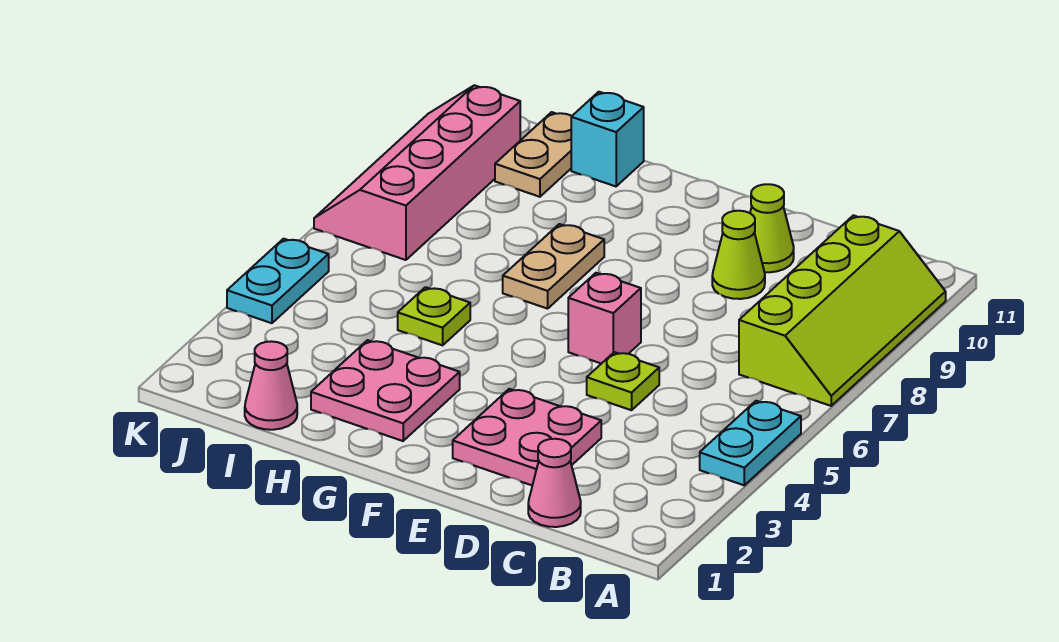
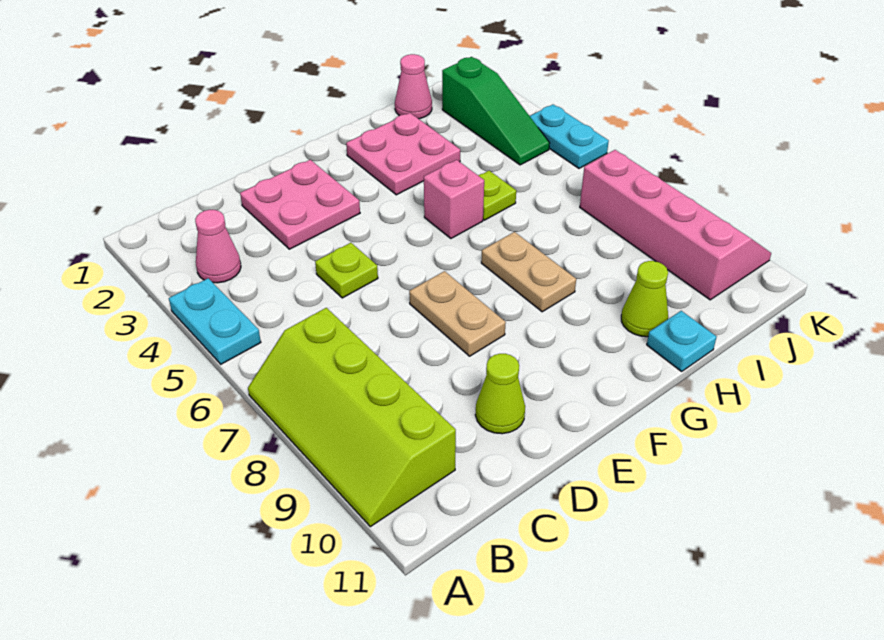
pink 1x1 cone [528,439,581,527] -> pink 1x1 cone moved to [195,210,241,283]
lime 1x1 cone [712,211,765,299] -> lime 1x1 cone moved to [621,261,668,337]
pink 1x1 brick [568,273,641,364] -> pink 1x1 brick moved to [424,160,484,238]
cyan 1x1 brick [571,92,644,186] -> cyan 1x1 plate [647,311,717,371]
tan 1x2 plate [495,112,572,197] -> tan 1x2 plate moved to [409,271,506,356]
none -> green 1x3 slope [442,57,550,165]

